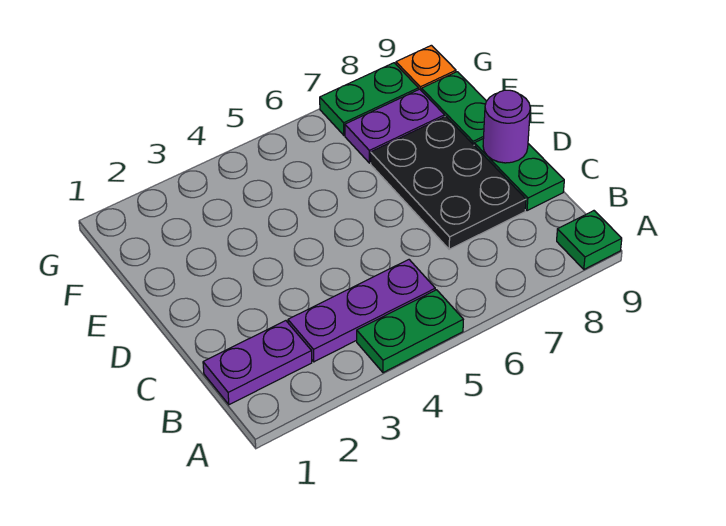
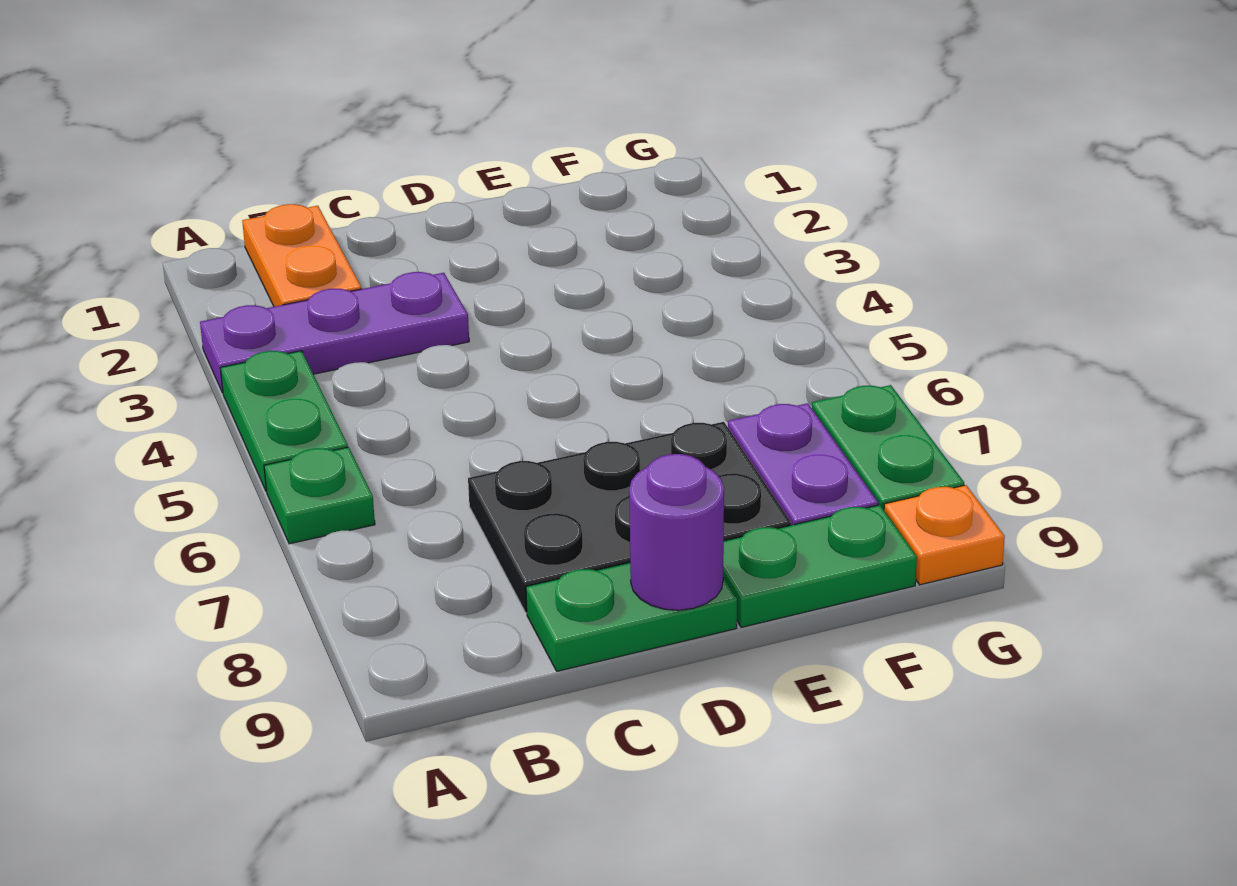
green 1x1 plate [557,211,622,269] -> green 1x1 plate moved to [264,447,375,544]
purple 1x2 plate [203,321,312,405] -> orange 1x2 plate [242,204,361,307]
purple 1x3 plate [288,260,435,362] -> purple 1x3 plate turned to [200,272,469,393]

